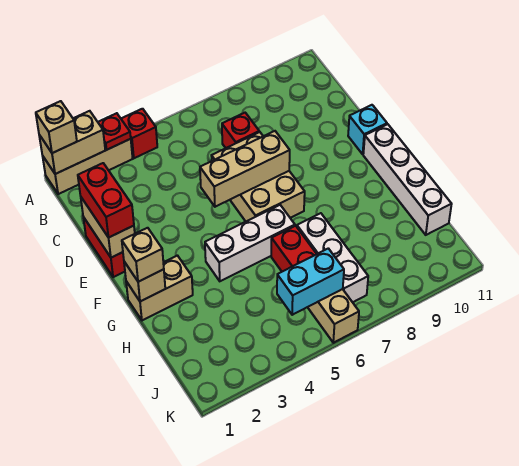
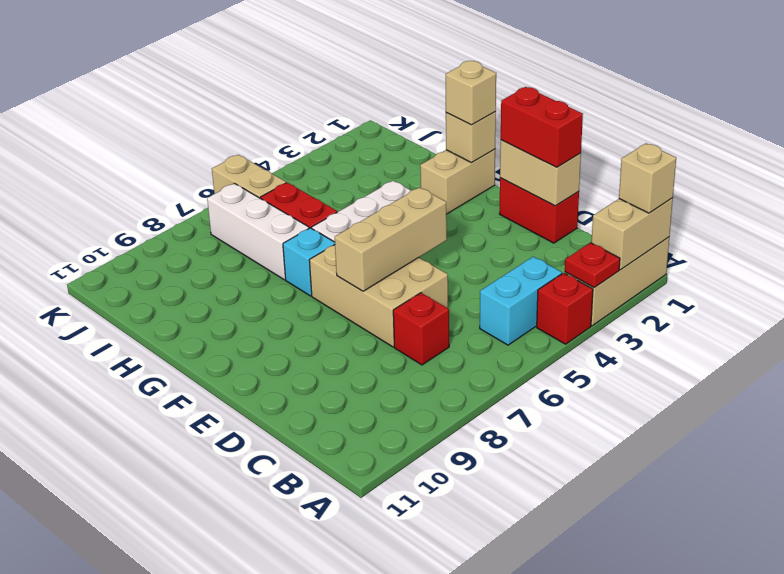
cyan 1x1 brick [348,105,387,154] -> cyan 1x1 brick moved to [283,228,335,296]
white 1x4 brick [363,124,452,235] -> none
cyan 1x2 brick [277,248,344,315] -> cyan 1x2 brick moved to [480,257,562,345]

